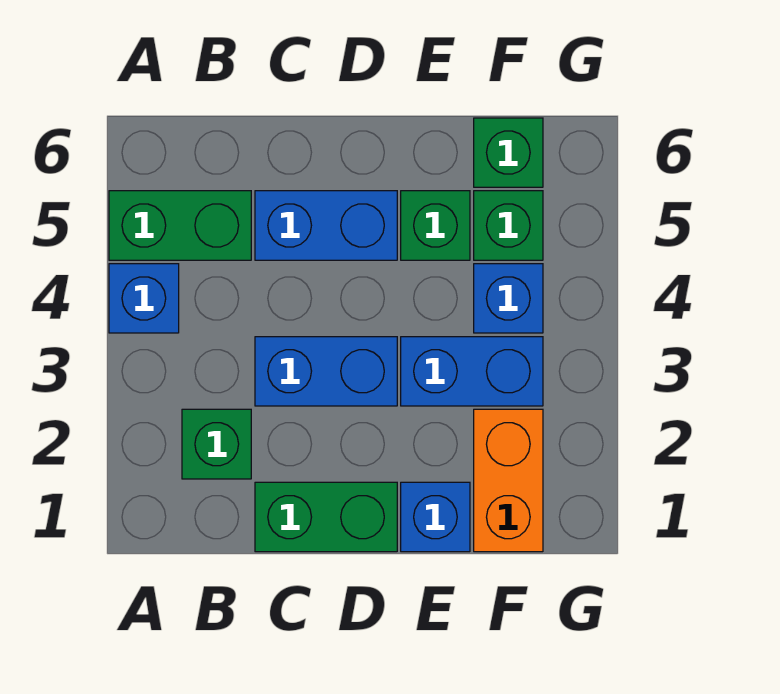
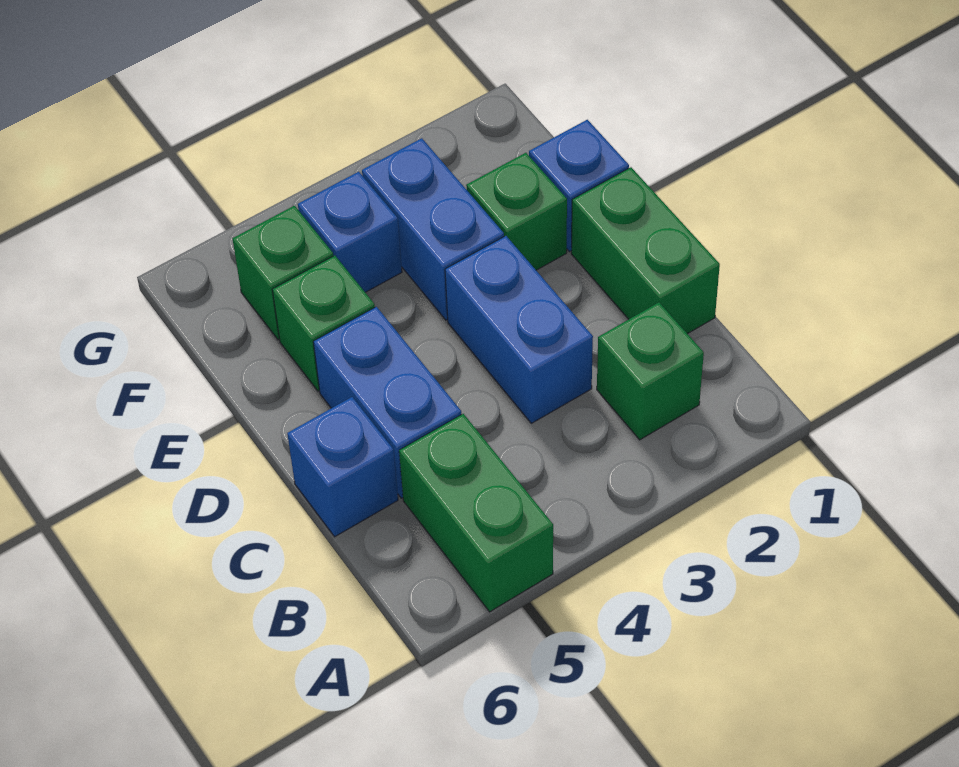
blue 1x1 brick [109,264,179,333] -> blue 1x1 brick moved to [287,397,398,537]
orange 1x2 brick [474,409,543,552] -> none
green 1x1 brick [474,118,543,187] -> green 1x1 brick moved to [466,153,567,270]

